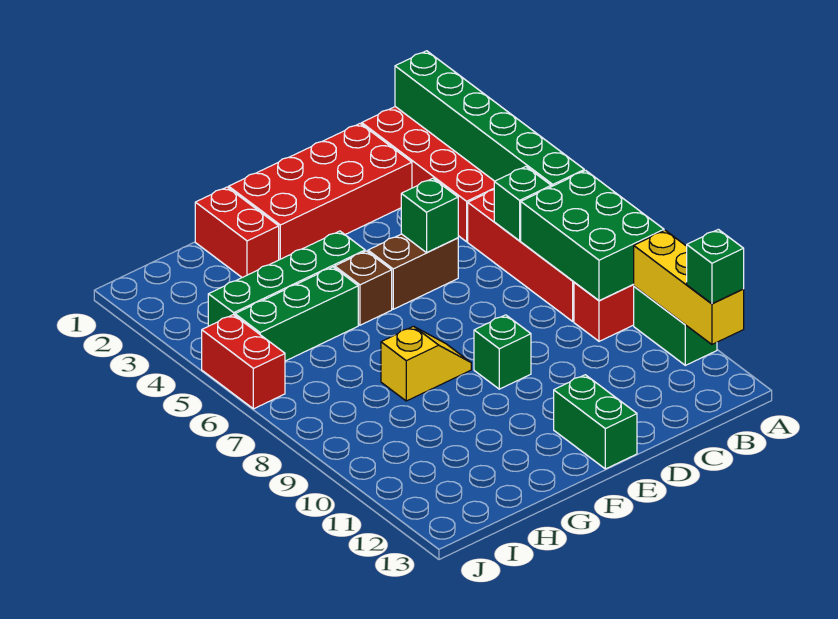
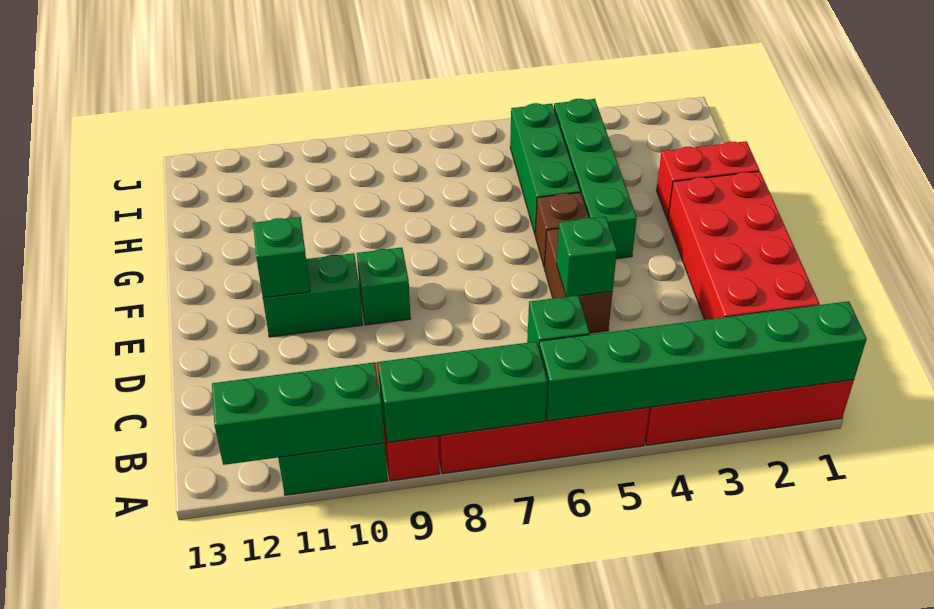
green 2x3 brick [521,171,664,301] -> green 1x3 brick [378,341,547,443]
yellow 1x3 brick [634,230,744,344] -> green 1x3 brick [212,362,385,465]
green 1x1 brick [687,229,744,304] -> green 1x1 brick moved to [253,217,310,298]
green 1x2 brick [554,375,637,469] -> green 1x2 brick moved to [263,253,363,337]
yellow 1x2 slope [381,326,471,401] -> none
red 1x2 brick [202,315,285,409] -> none

